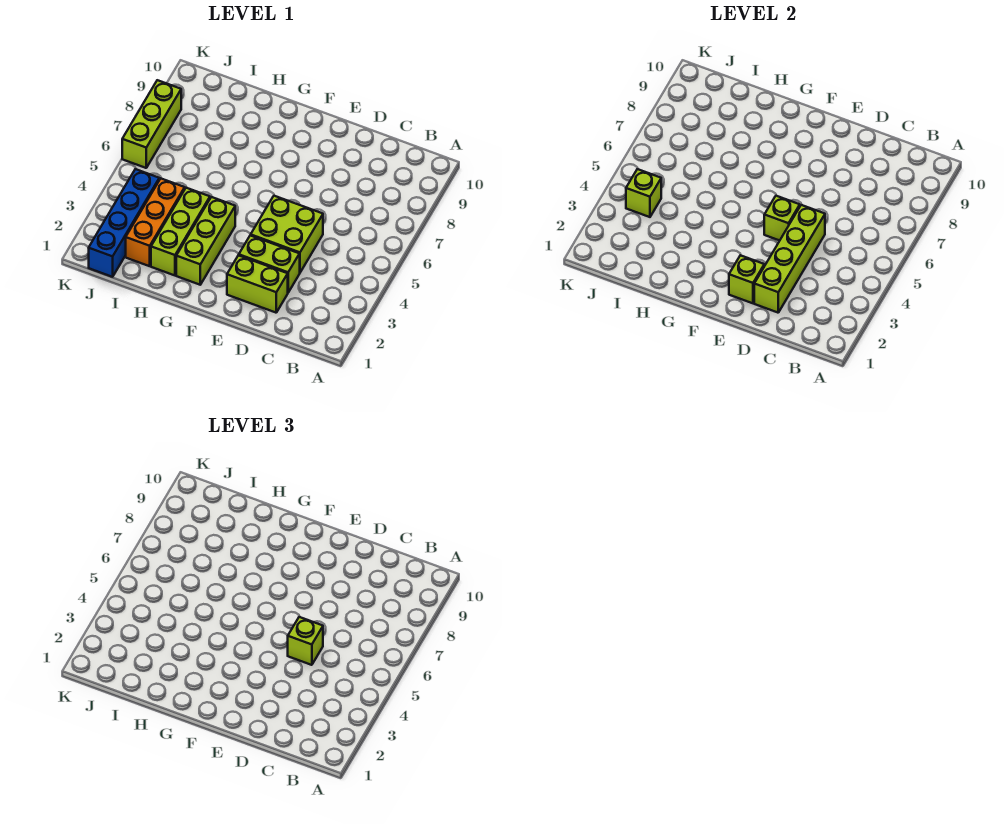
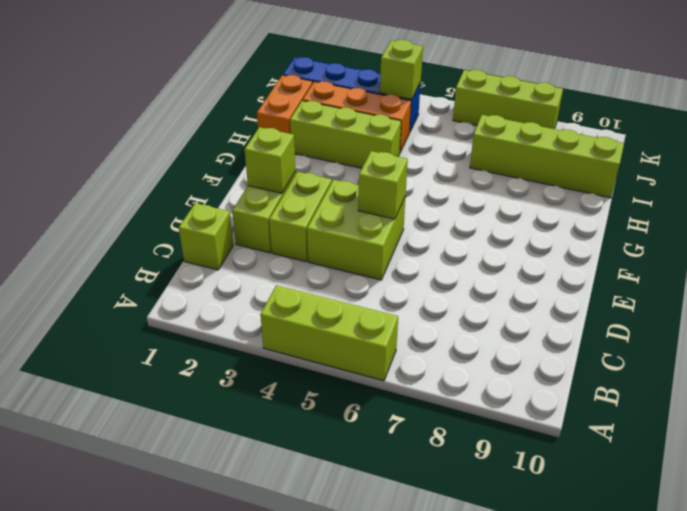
lime 1x4 brick [754,205,825,313] -> lime 1x4 brick moved to [470,115,624,198]
lime 1x1 brick [288,617,323,665] -> lime 1x1 brick moved to [179,203,233,270]
lime 1x3 brick [176,197,235,285] -> lime 1x3 brick moved to [260,285,398,381]
none -> orange 1x2 brick [257,75,313,134]

